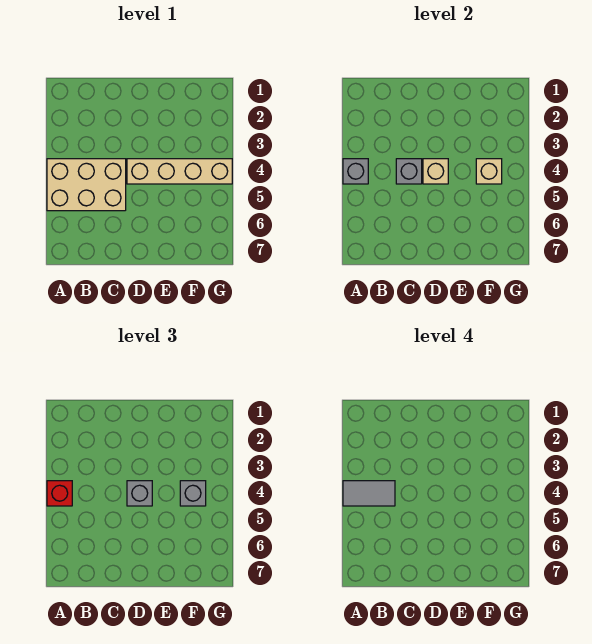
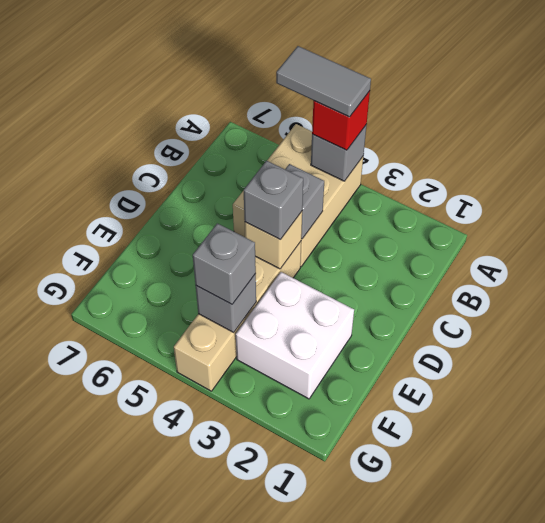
grey 1x2 tile [343,481,395,506] -> grey 1x2 tile turned to [276,46,371,117]
none -> white 2x2 brick [236,272,354,399]
tan 1x1 brick [476,159,502,184] -> grey 1x1 brick [196,274,256,332]

